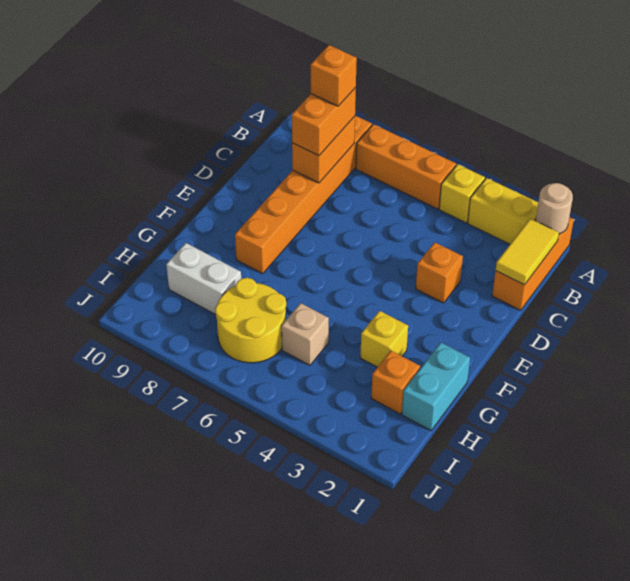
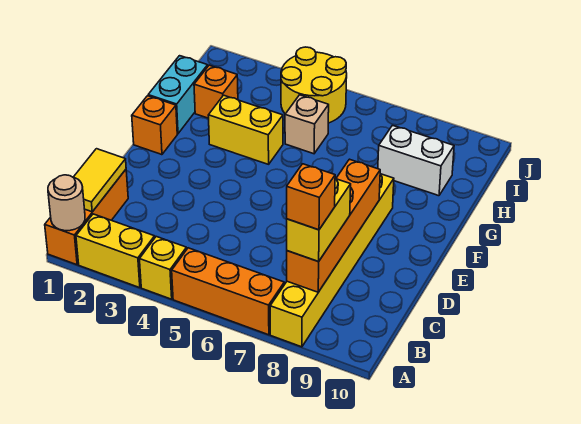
orange 1x6 brick [235,116,372,274] -> yellow 1x6 brick [270,174,394,347]
orange 1x2 brick [292,116,355,183] -> orange 1x4 brick [287,159,380,292]
orange 1x2 brick [292,87,356,156] -> yellow 1x2 brick [287,179,351,262]
orange 1x1 brick [416,242,463,303] -> orange 1x1 brick moved to [132,96,177,155]
yellow 1x1 brick [360,311,408,367] -> yellow 1x2 brick [208,95,283,164]
yellow 2x2 round brick [215,278,286,363] -> yellow 2x2 round brick moved to [281,47,347,123]

